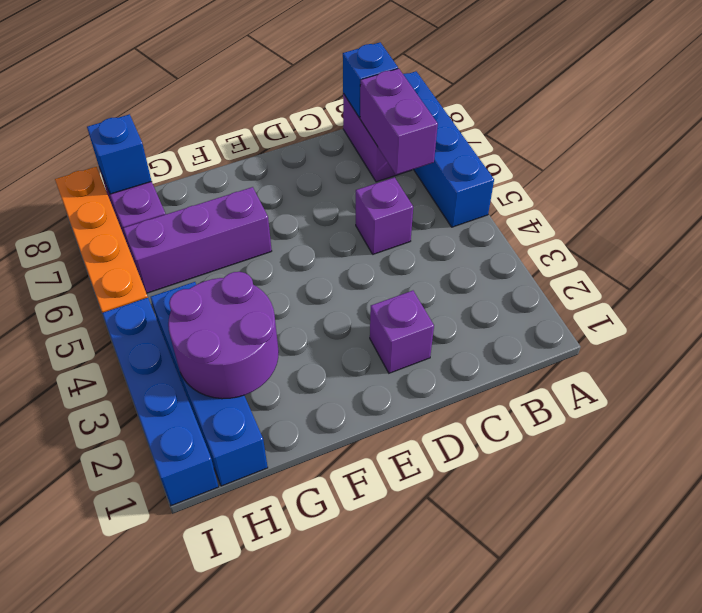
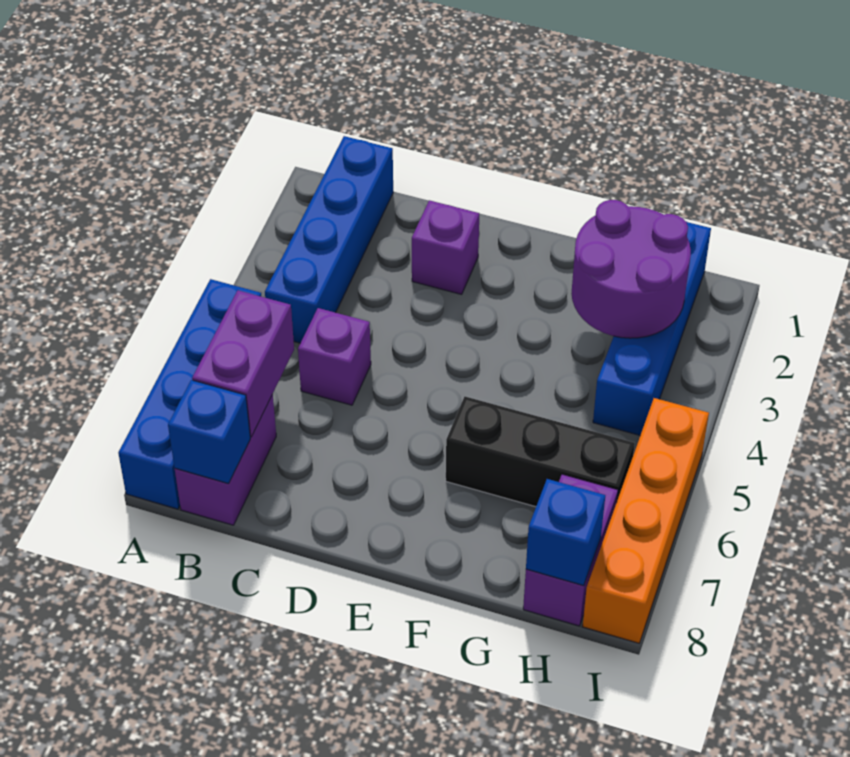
purple 1x3 brick [123,187,272,293] -> black 1x3 brick [446,397,635,507]
blue 1x4 brick [102,298,218,506] -> blue 1x4 brick moved to [265,136,393,343]

